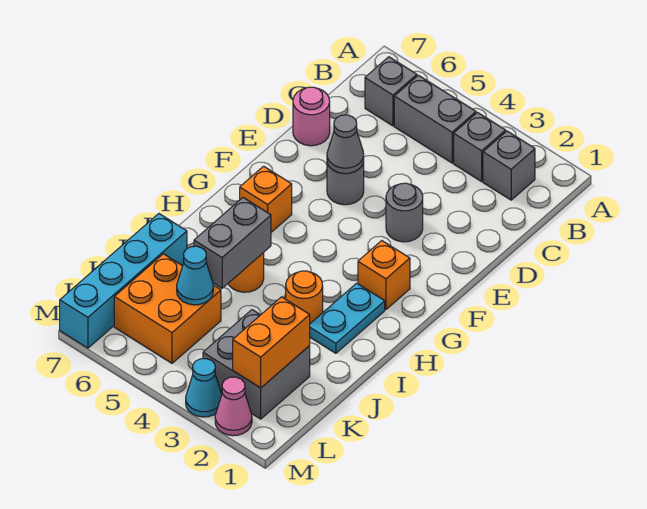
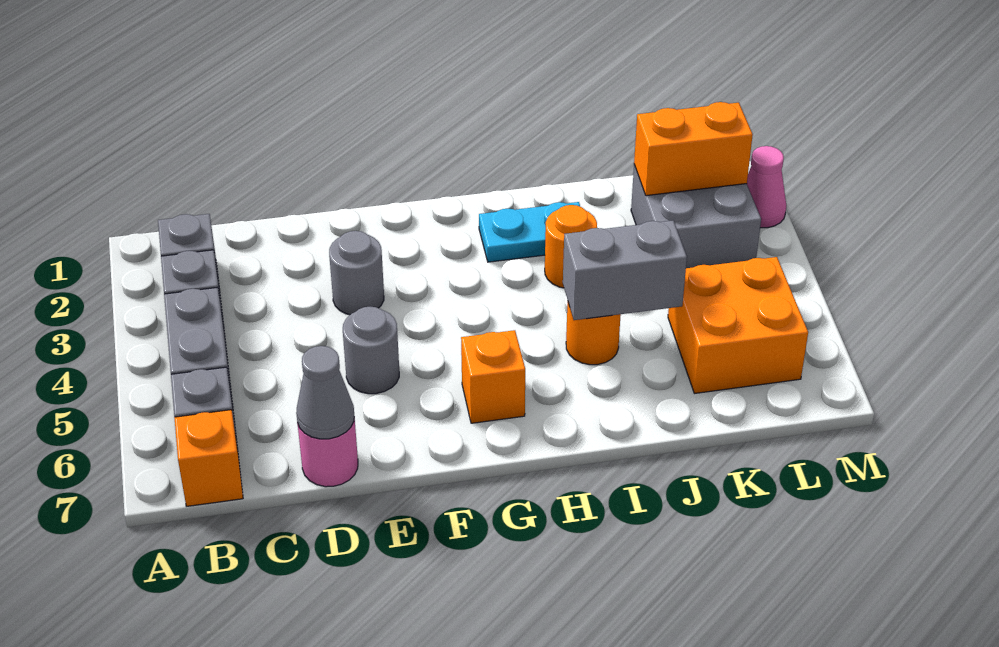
grey 1x1 cone [327,115,364,173] -> grey 1x1 cone moved to [296,346,354,439]
orange 1x1 brick [358,241,410,310] -> orange 1x1 brick moved to [174,410,243,506]
cyan 1x4 brick [60,214,187,348] -> none
cyan 1x1 cone [177,246,213,305] -> none
cyan 1x1 cone [186,359,222,417] -> none

